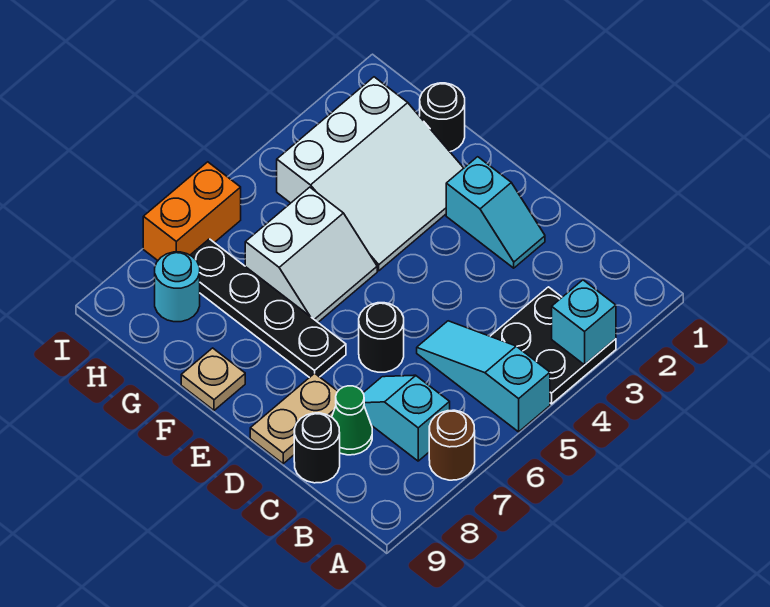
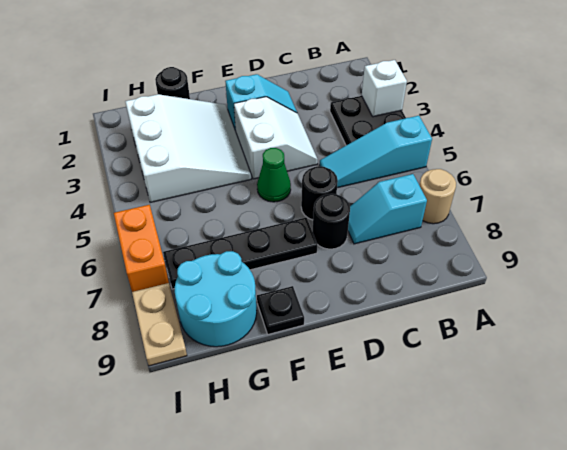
cyan 1x1 brick [552,280,616,365] -> white 1x1 brick [362,60,407,117]
brown 1x1 round brick [429,410,475,480] -> tan 1x1 round brick [419,169,456,224]
green 1x1 cone [332,386,372,455] -> green 1x1 cone moved to [257,148,291,202]
black 1x1 round brick [294,413,340,483] -> black 1x1 round brick moved to [313,194,350,249]
tan 1x2 plate [250,373,338,464] -> tan 1x2 plate moved to [132,283,187,366]
white 2x2 slope [245,187,377,322] -> white 2x2 slope moved to [234,97,318,179]
tan 1x1 plate [181,348,245,410] -> black 1x1 plate [257,286,304,334]
cyan 1x1 round brick [155,252,200,322] -> cyan 2x2 round brick [175,251,257,347]

